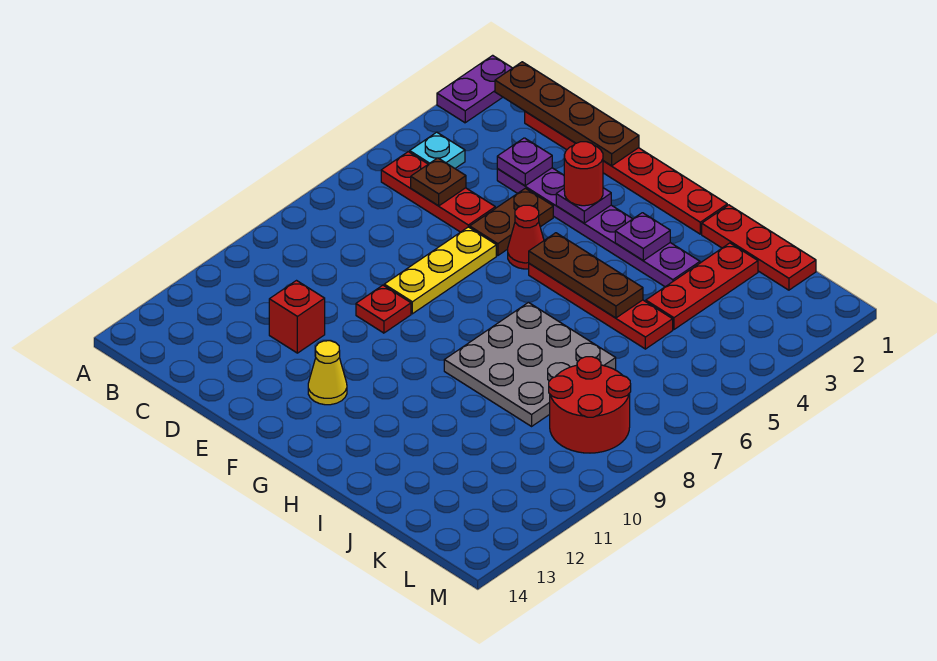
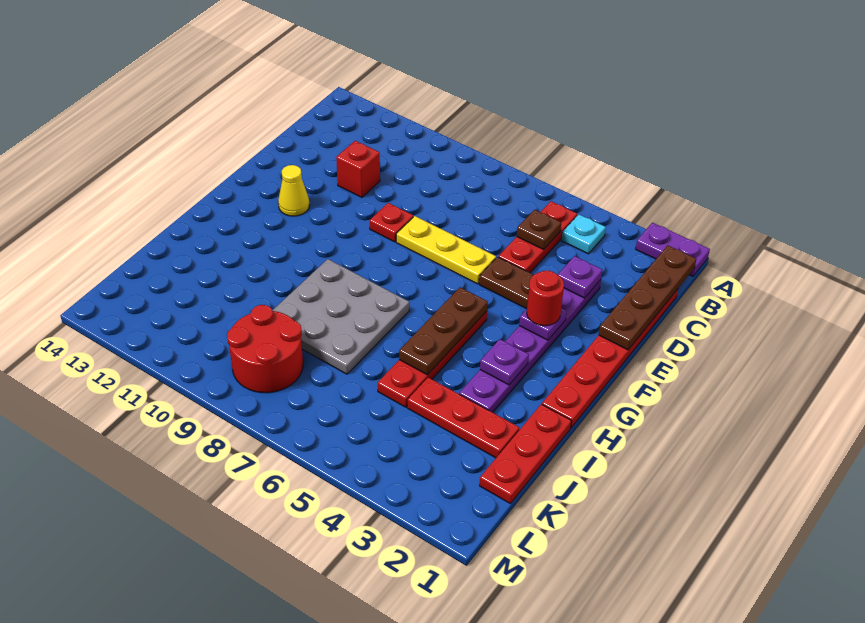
red 1x1 cone [508,205,544,269] -> none

